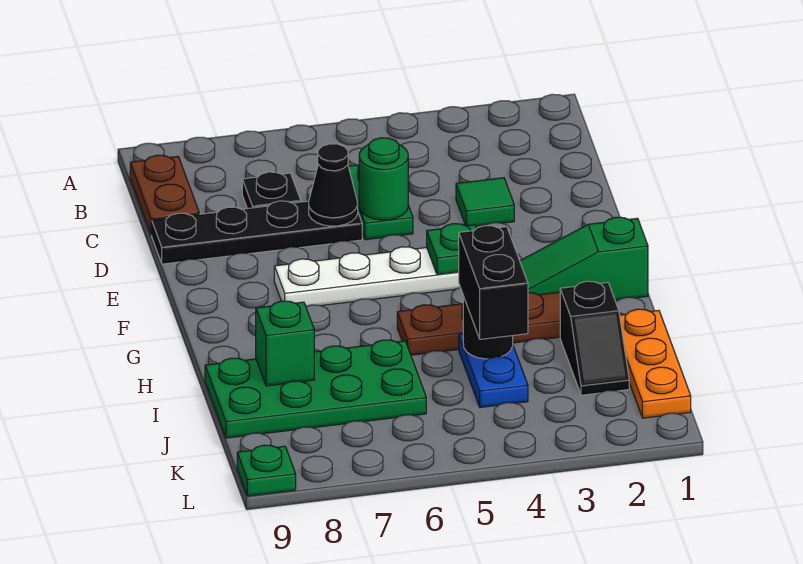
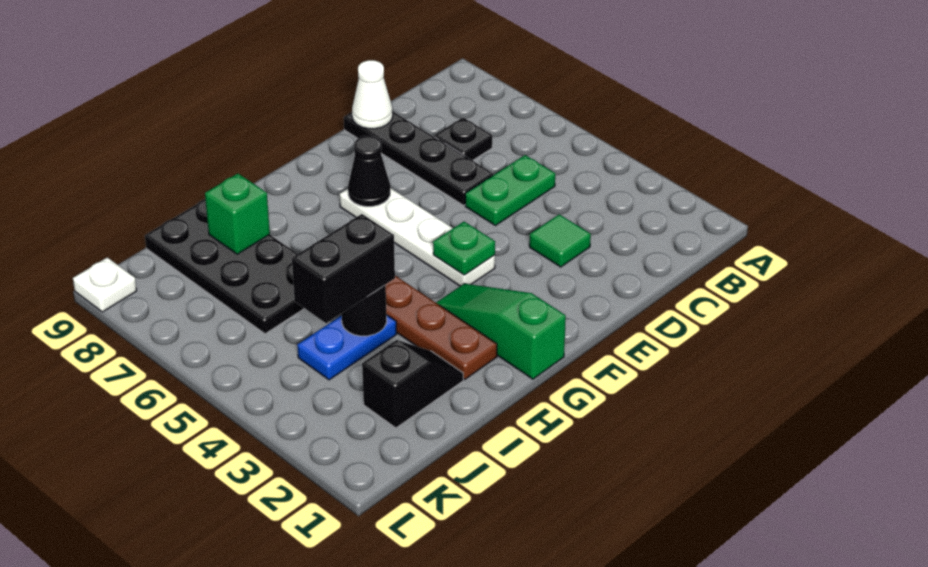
brown 1x2 plate [130,155,199,235] -> none
green 1x1 round brick [359,138,408,220] -> none
black 1x1 cone [309,144,358,226] -> black 1x1 cone moved to [348,136,390,207]
none -> white 1x1 cone [352,60,393,129]
orange 1x3 plate [620,309,691,418] -> none
black 1x2 slope [560,281,629,395] -> black 1x2 slope turned to [362,340,463,428]
green 2x4 plate [205,340,426,438] -> black 2x4 plate [145,199,304,334]
green 1x1 plate [237,445,296,496] -> white 1x1 plate [73,258,137,312]

